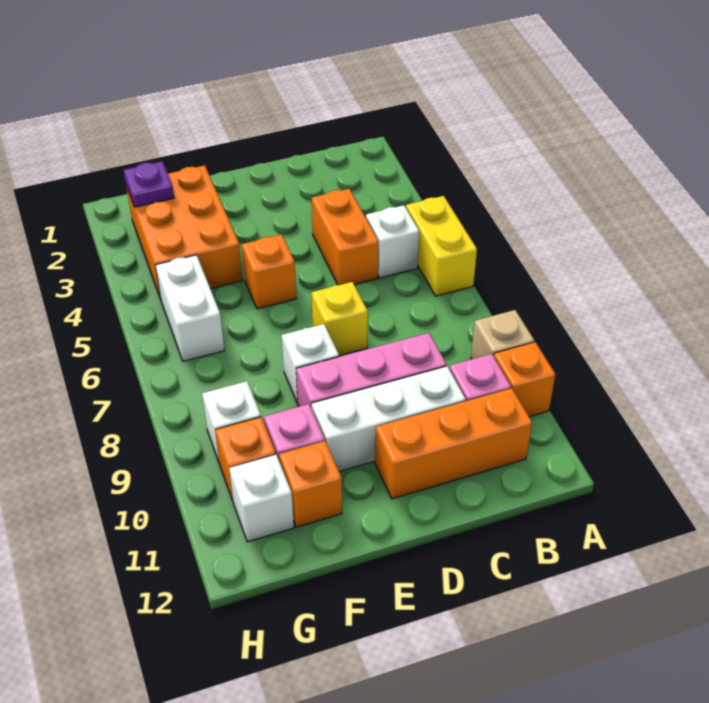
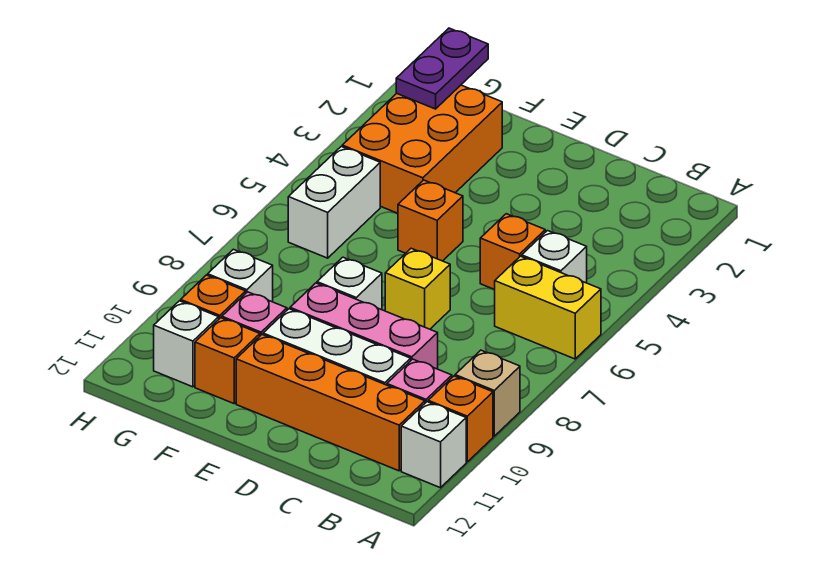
yellow 1x2 brick [406,196,477,296] -> yellow 1x2 brick turned to [495,256,601,359]
none -> white 1x1 brick [401,402,466,488]
orange 1x3 brick [375,388,532,499] -> orange 1x4 brick [236,335,425,471]
orange 1x2 brick [312,189,378,285] -> orange 1x1 brick [480,214,545,290]
purple 1x1 plate [123,161,174,207] -> purple 1x2 plate [396,28,488,109]

